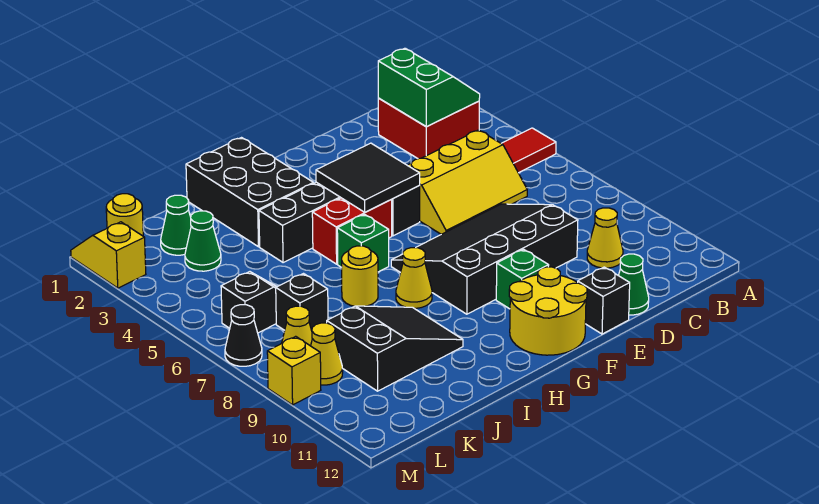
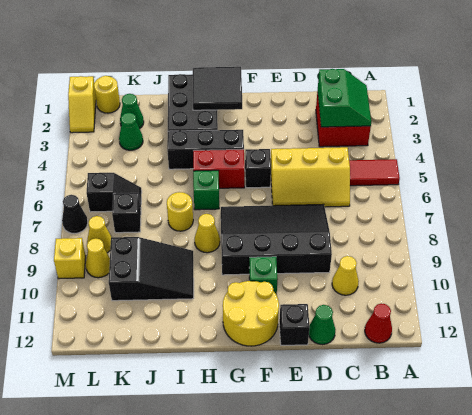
none -> red 1x1 cone [365,304,392,343]
black 2x2 tile [316,143,420,212] -> black 2x2 tile moved to [193,67,242,110]
yellow 1x2 slope [71,222,146,288] -> yellow 1x2 slope turned to [68,76,96,133]

